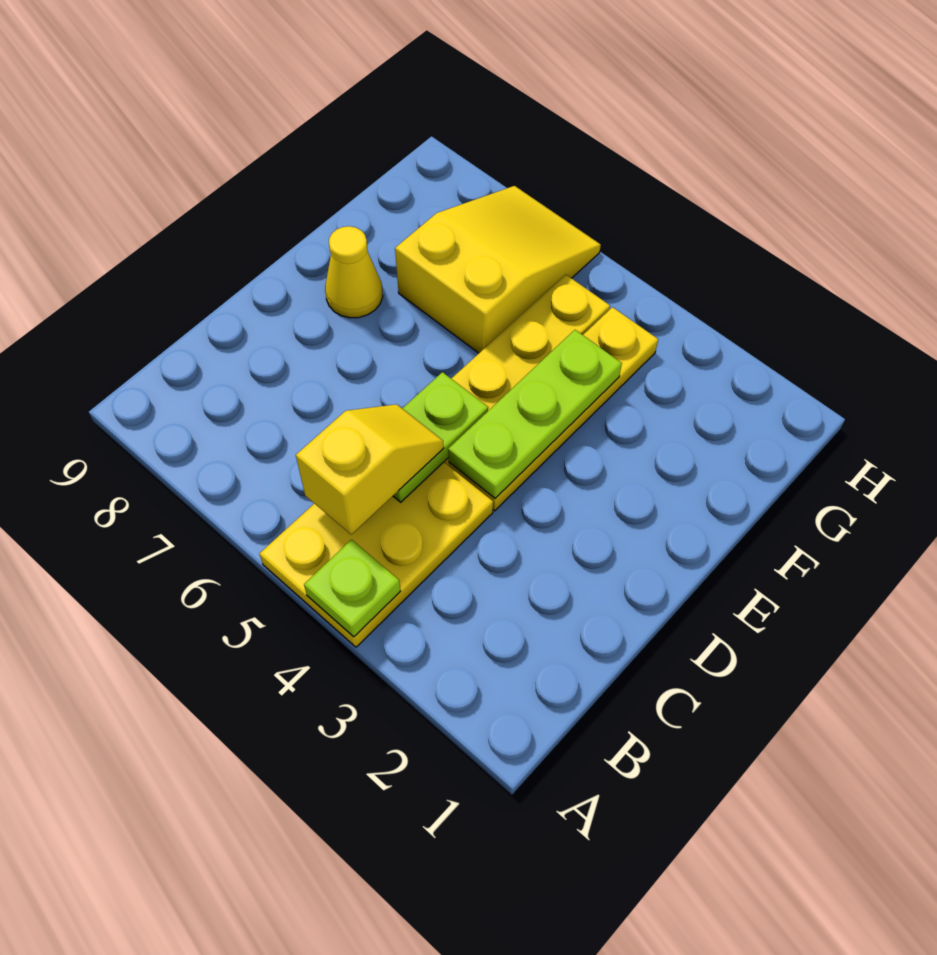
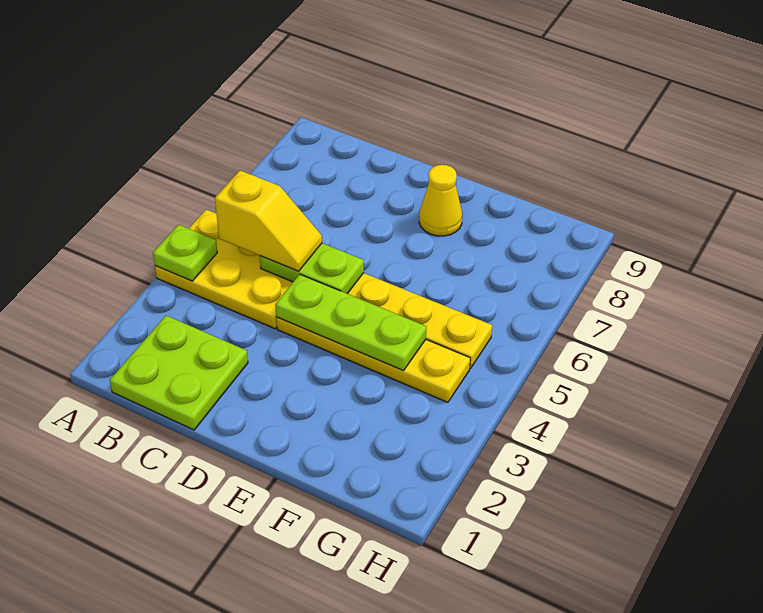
none -> lime 2x2 plate [110,315,248,430]
yellow 2x3 slope [395,186,601,353] -> none

